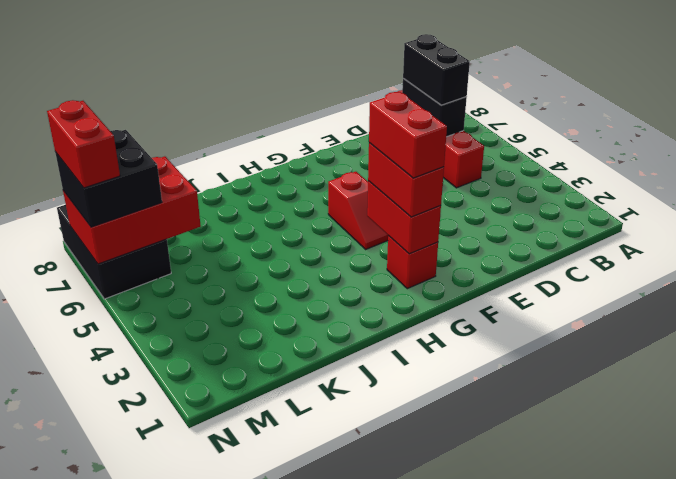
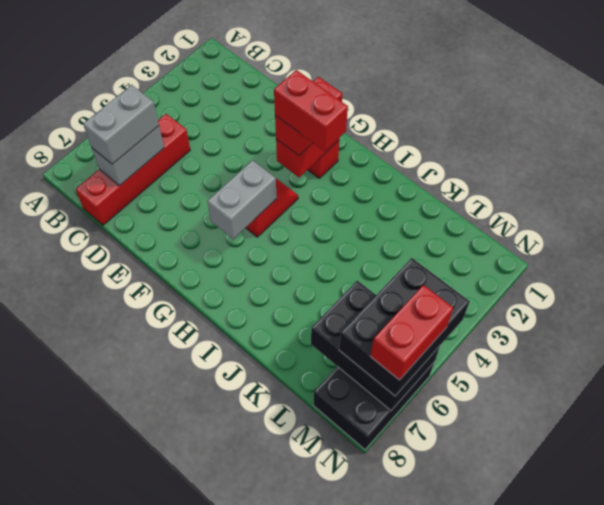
black 1x2 brick [402,79,467,137] -> grey 1x2 brick [92,126,164,186]
black 1x2 brick [403,34,470,105] -> grey 1x2 brick [83,85,159,164]
red 1x2 brick [369,92,447,178] -> red 1x2 brick turned to [274,70,348,151]
none -> grey 1x2 brick [207,160,277,239]
red 2x3 brick [63,156,201,264] -> black 2x3 brick [311,280,440,410]
black 2x2 brick [55,130,162,227] -> black 2x3 brick [339,258,470,396]

